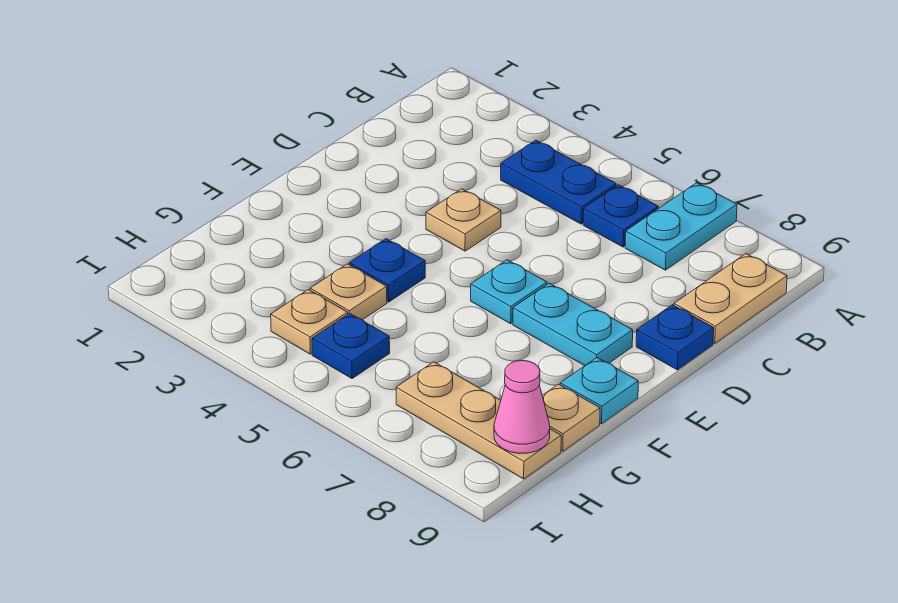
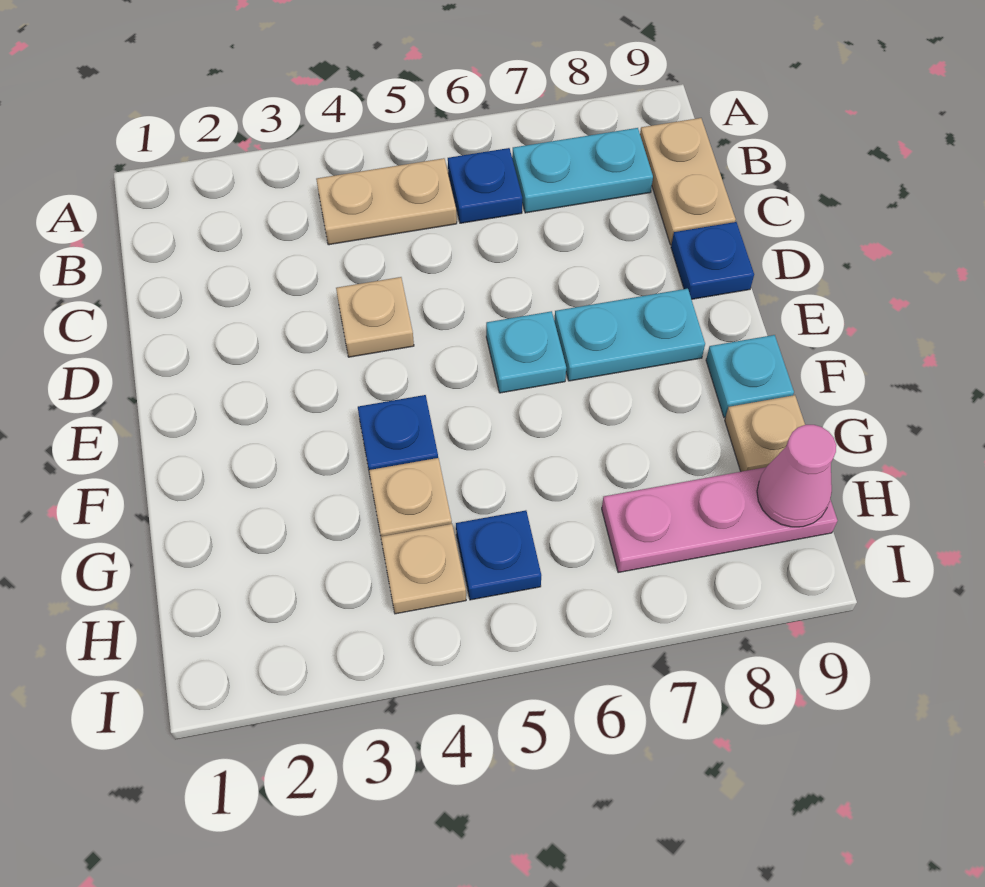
cyan 1x2 plate [625,183,737,270] -> cyan 1x2 plate turned to [512,128,653,213]
blue 1x2 plate [501,140,616,224] -> tan 1x2 plate [316,158,457,245]
tan 1x3 plate [396,362,561,479] -> pink 1x3 plate [602,467,837,573]

